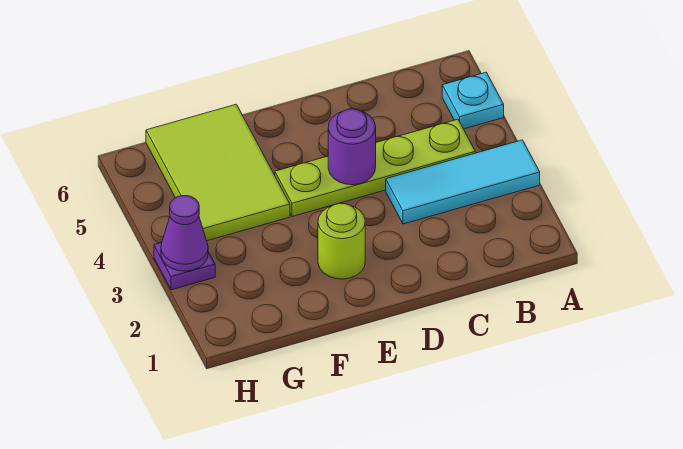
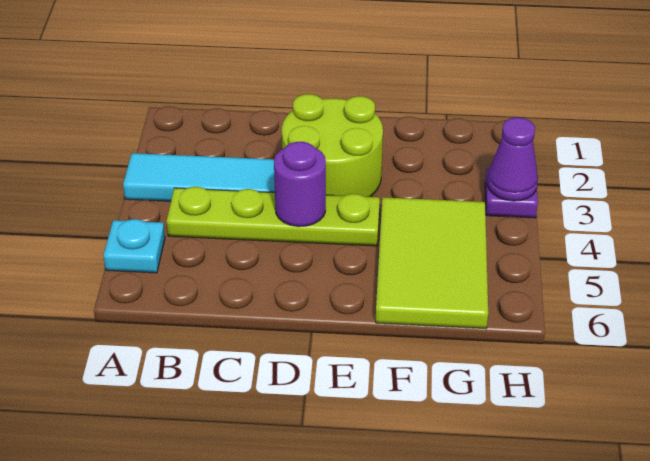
lime 1x1 round brick [318,204,365,279] -> lime 2x2 round brick [282,94,383,197]

